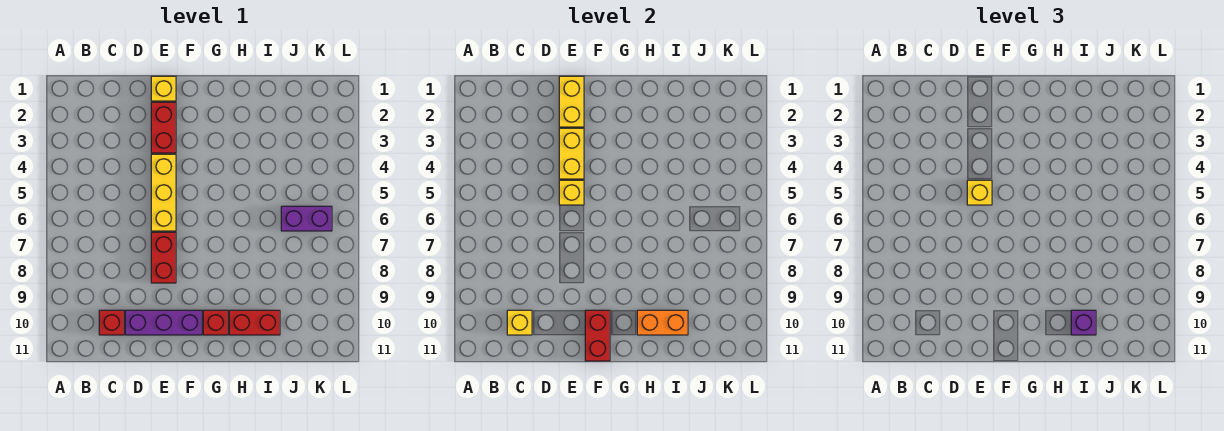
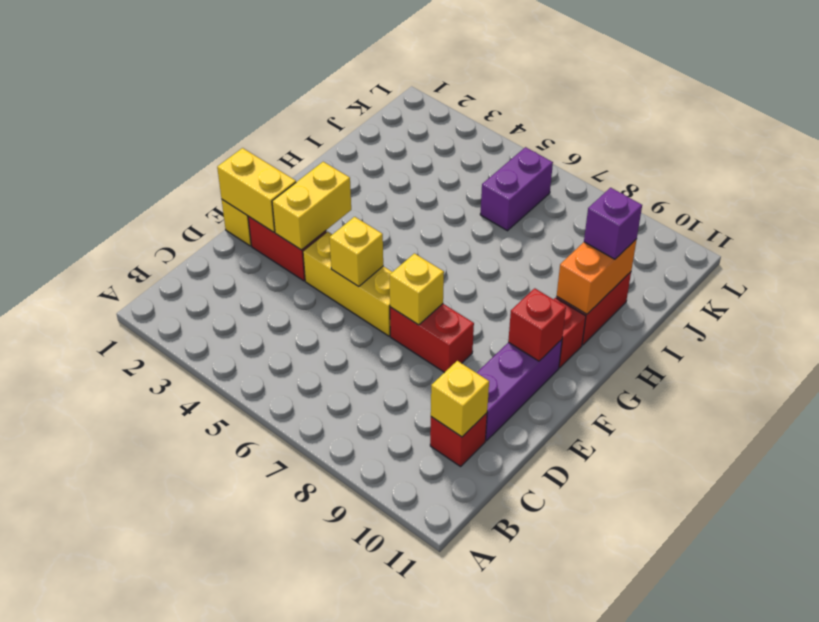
yellow 1x2 brick [559,128,584,179] -> yellow 1x2 brick turned to [272,162,351,250]
yellow 1x1 brick [967,180,992,205] -> yellow 1x1 brick moved to [390,253,444,325]
red 1x2 brick [585,310,610,361] -> red 1x1 brick [508,288,566,361]

